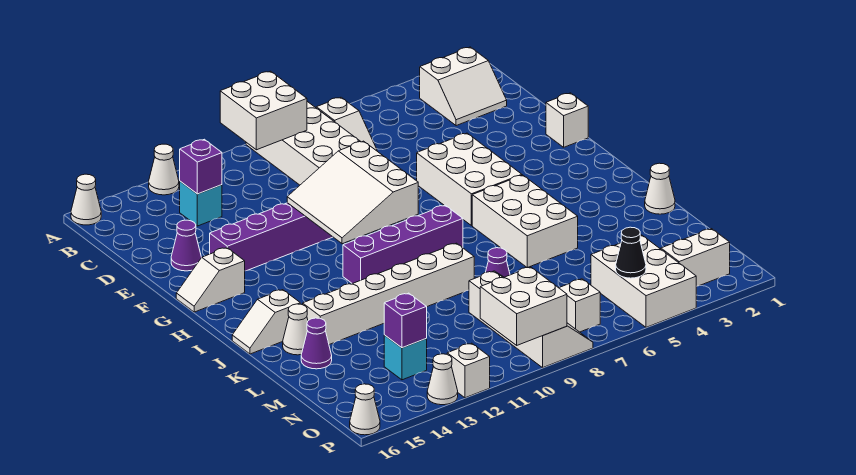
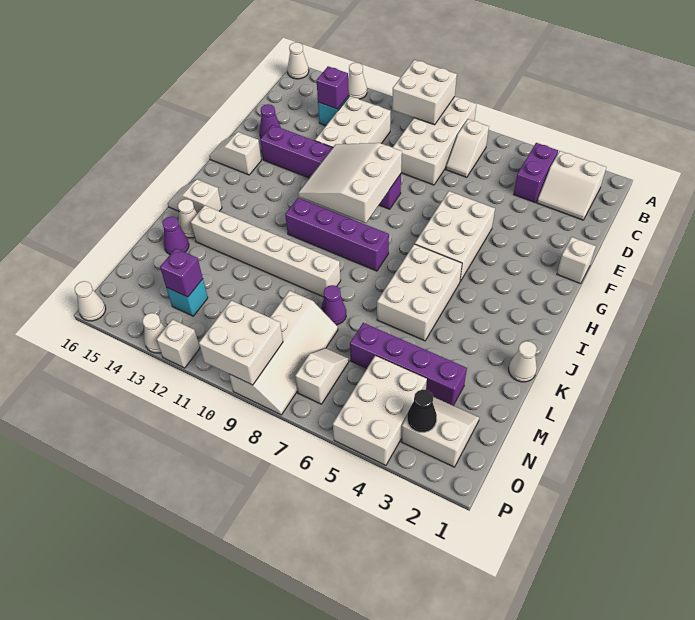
none -> purple 1x2 brick [514,143,558,203]
none -> white 2x3 brick [315,96,391,147]
none -> purple 1x4 brick [350,323,467,405]
black 1x1 cone [616,227,646,278] -> black 1x1 cone moved to [407,390,437,432]

